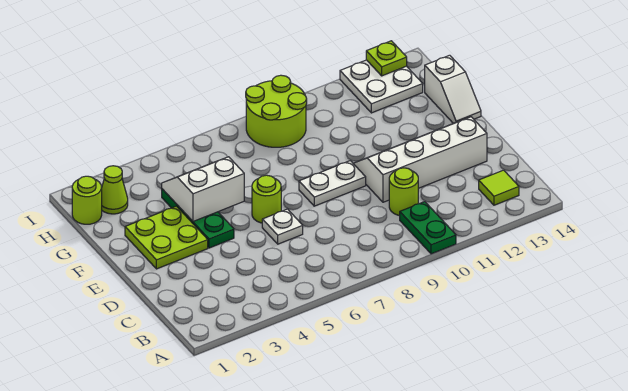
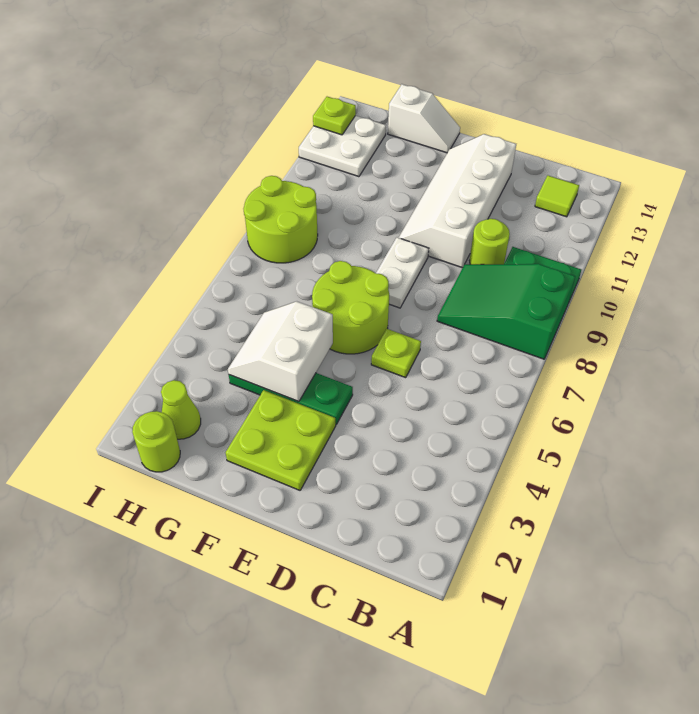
none -> green 2x3 slope [437,264,576,359]
white 1x1 plate [262,209,303,244] -> lime 1x1 plate [371,329,421,378]
lime 1x1 round brick [252,175,281,223] -> lime 2x2 round brick [312,261,389,354]

